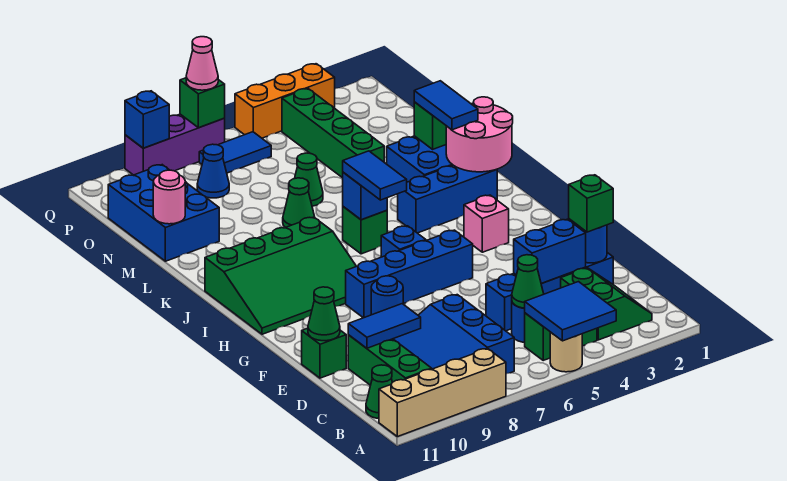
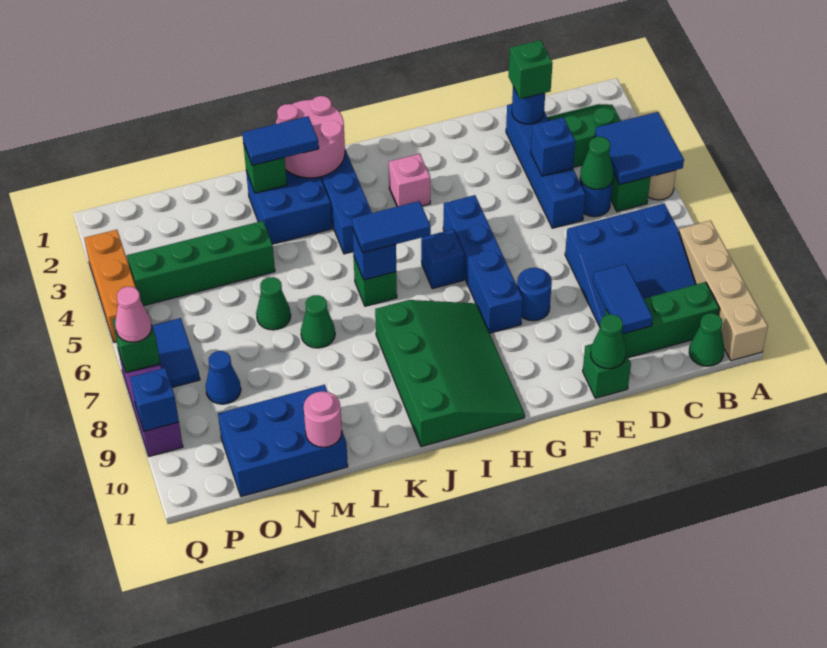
blue 1x2 brick [514,219,586,284] -> blue 1x1 brick [531,117,575,176]

